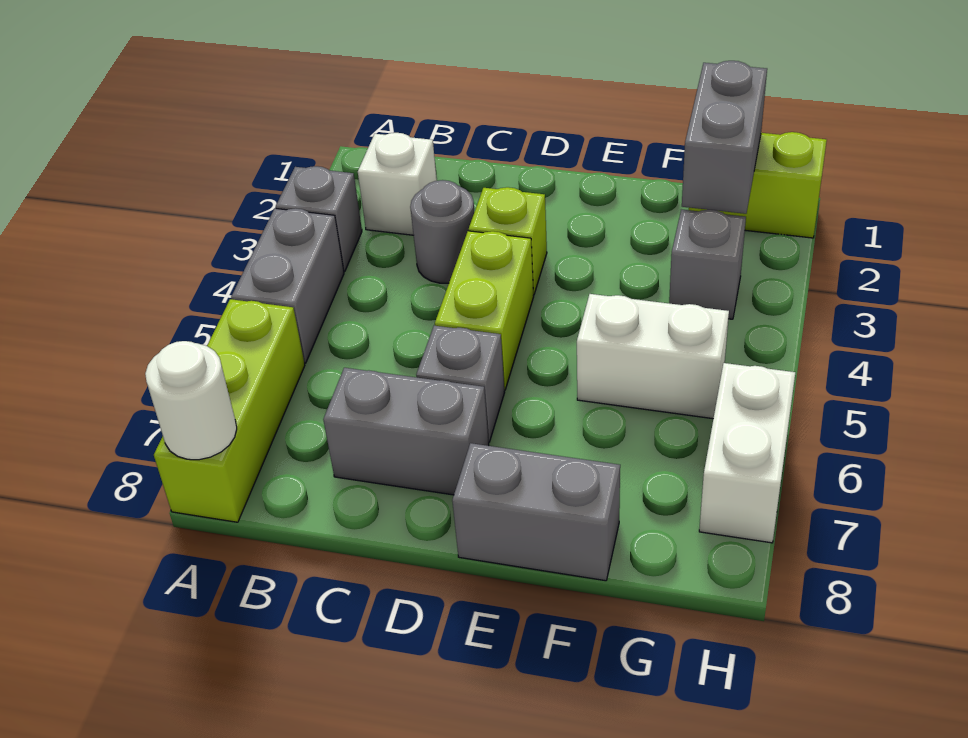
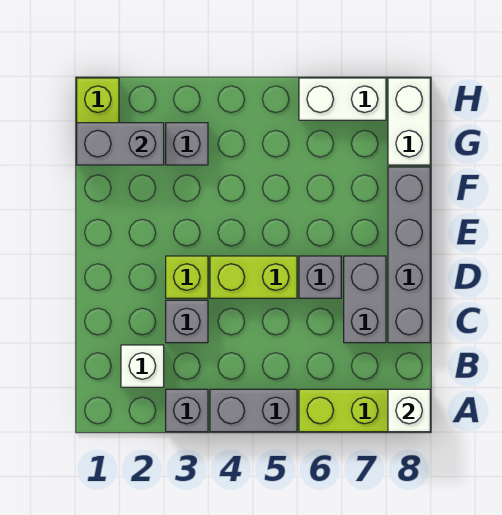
white 1x1 round brick [145,341,237,460] -> white 1x1 brick [388,389,430,432]
grey 1x1 round brick [410,180,474,283] -> grey 1x1 brick [166,300,208,343]
grey 1x2 brick [452,443,620,581] -> grey 1x4 brick [388,167,430,343]
white 1x2 brick [577,294,729,419] -> white 1x2 brick moved to [388,78,430,165]

